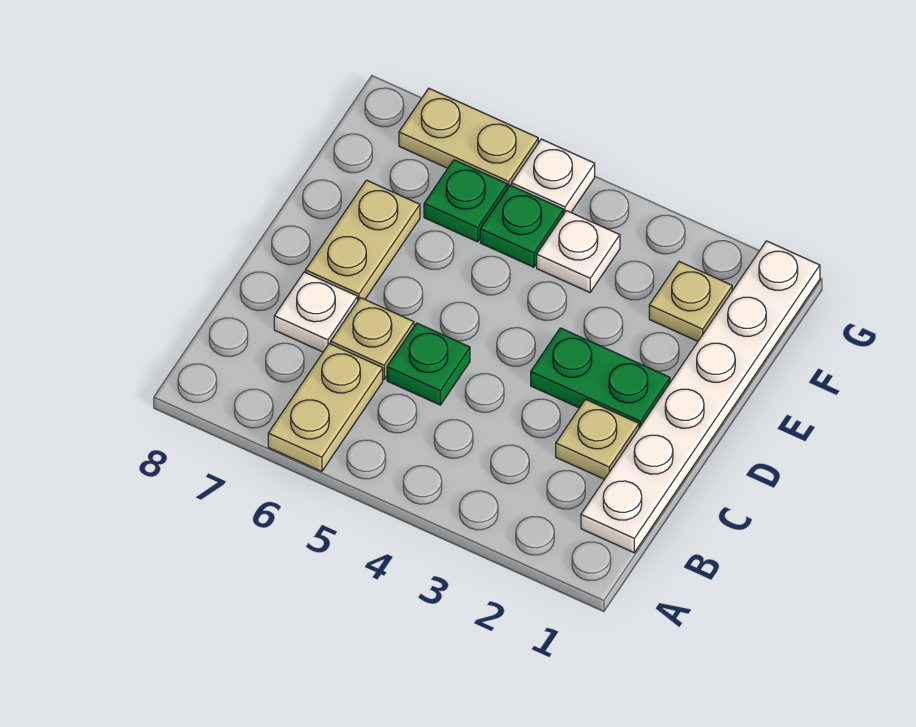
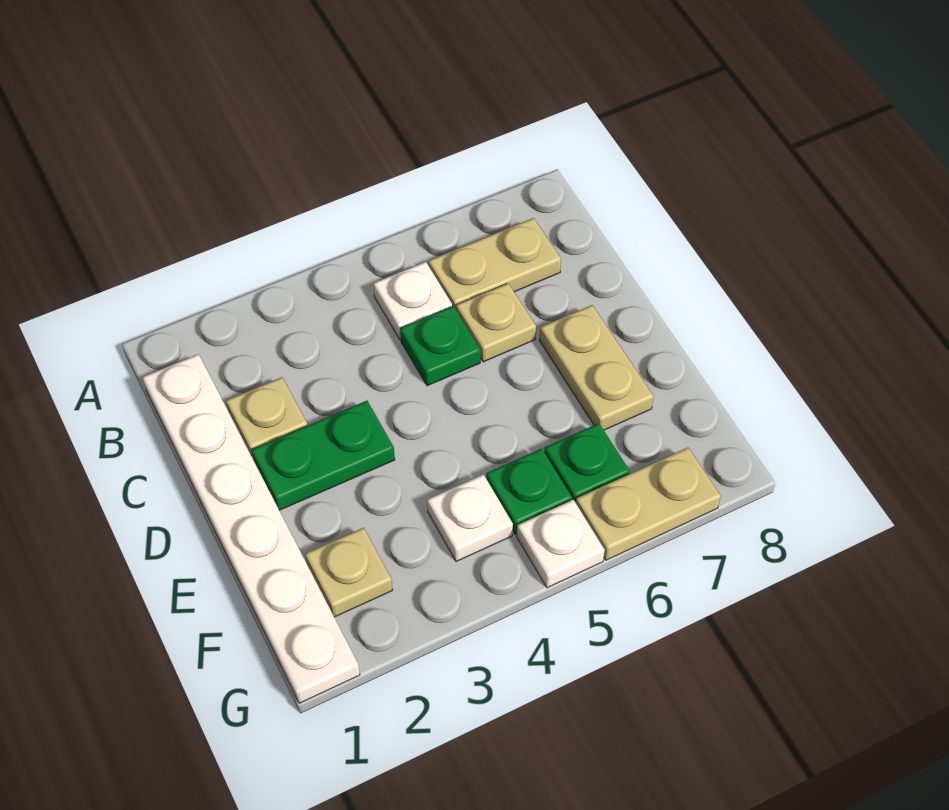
tan 1x2 plate [268,344,383,472] -> tan 1x2 plate turned to [429,218,561,309]
white 1x1 plate [274,272,358,352] -> white 1x1 plate moved to [373,262,452,339]

